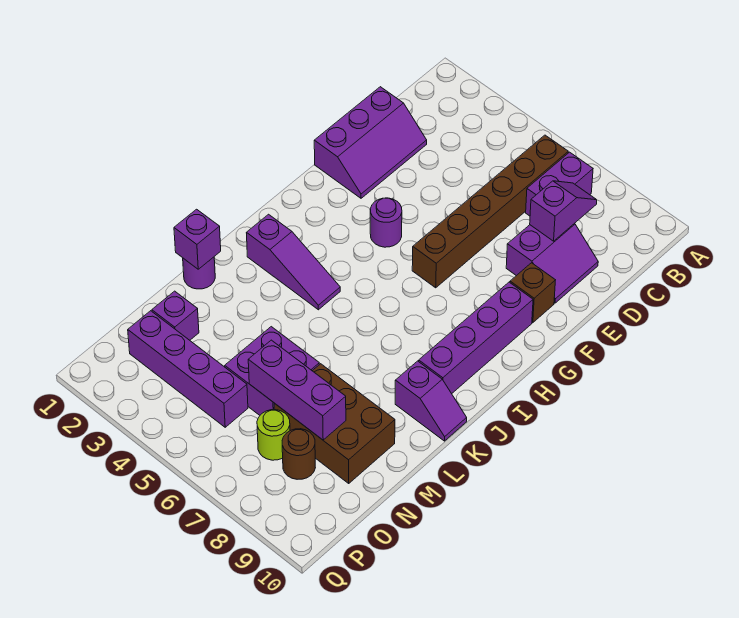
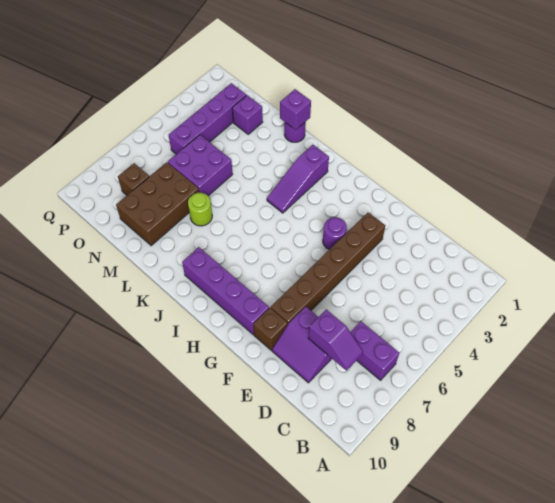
brown 1x6 brick [412,135,568,288] -> brown 1x6 brick turned to [271,212,386,324]
purple 2x3 slope [314,87,427,198] -> none
purple 1x2 slope [395,361,467,441] -> none
purple 1x3 brick [248,340,346,440] -> none
lime 1x1 round brick [257,410,290,460] -> lime 1x1 round brick moved to [188,193,212,226]
brown 1x1 round brick [282,429,315,479] -> brown 1x1 brick [118,163,149,195]

